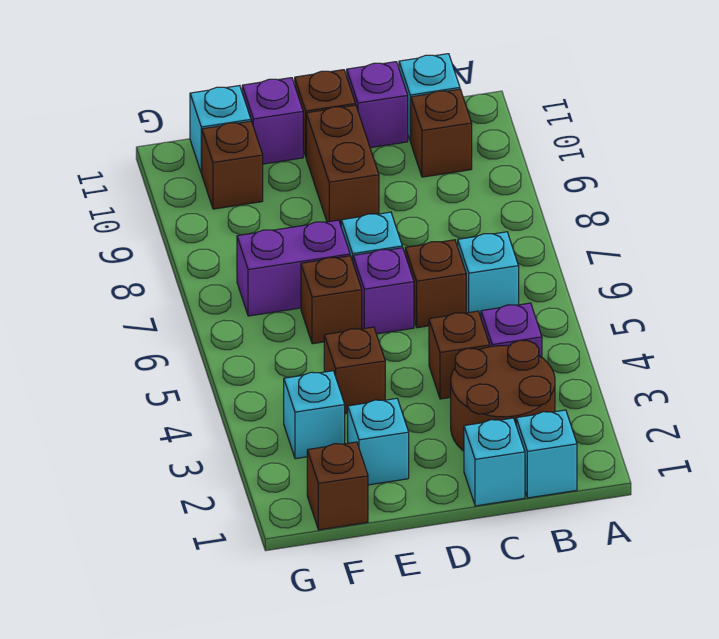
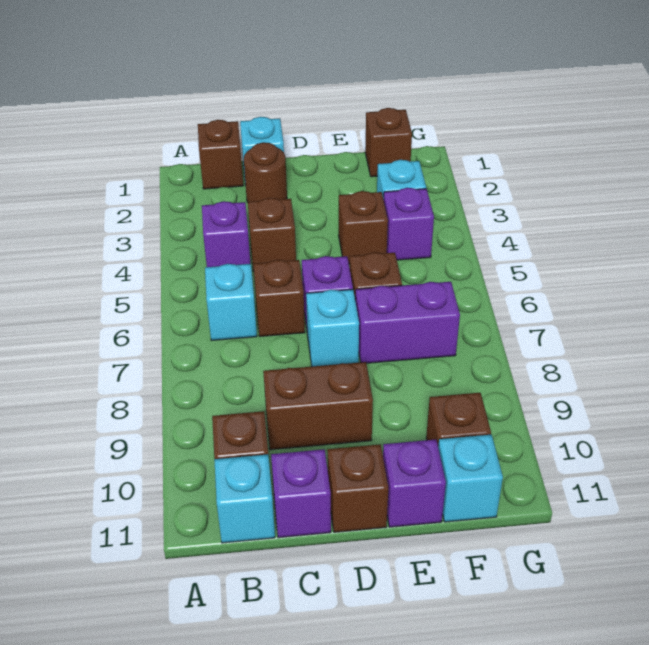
cyan 1x1 brick [516,410,577,498] -> brown 1x1 brick [198,120,243,189]
brown 2x2 round brick [451,340,555,451] -> brown 1x1 round brick [244,142,287,202]
brown 1x2 brick [306,105,379,225] -> brown 1x2 brick turned to [263,362,373,450]
cyan 1x1 brick [348,398,409,485] -> none
none -> purple 1x1 brick [384,188,434,260]

